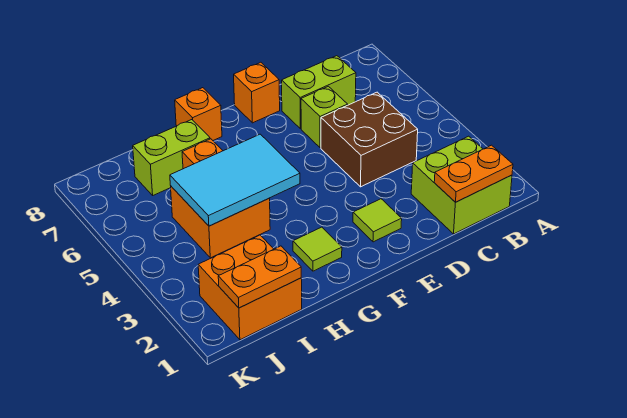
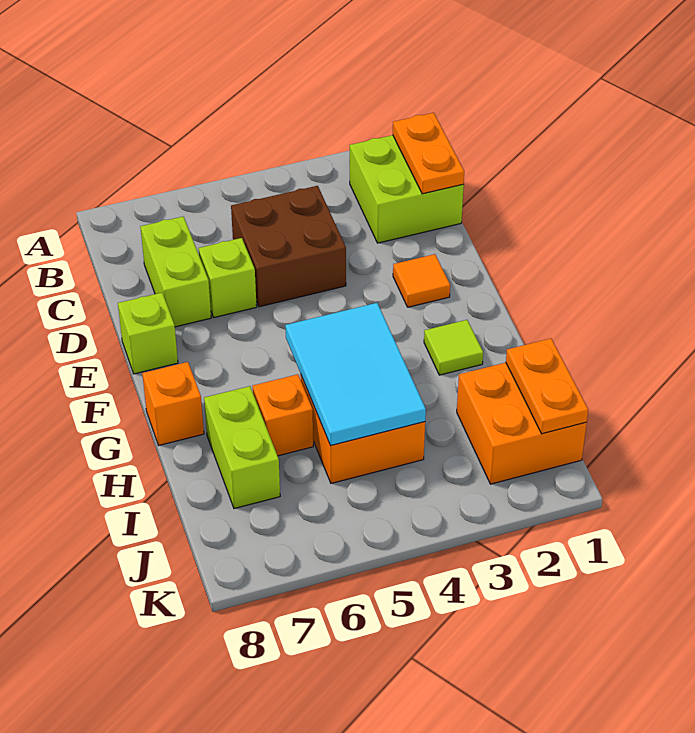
lime 1x1 tile [353,199,402,242] -> orange 1x1 tile [393,254,450,307]
orange 1x1 brick [234,62,280,123] -> lime 1x1 brick [118,293,178,374]

